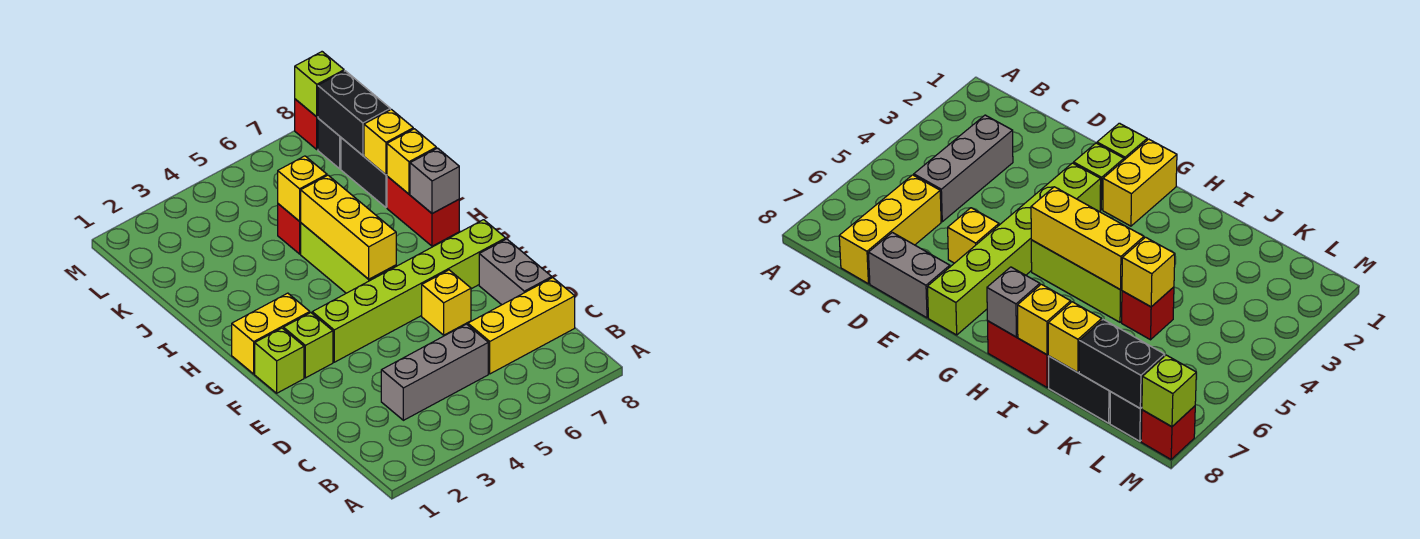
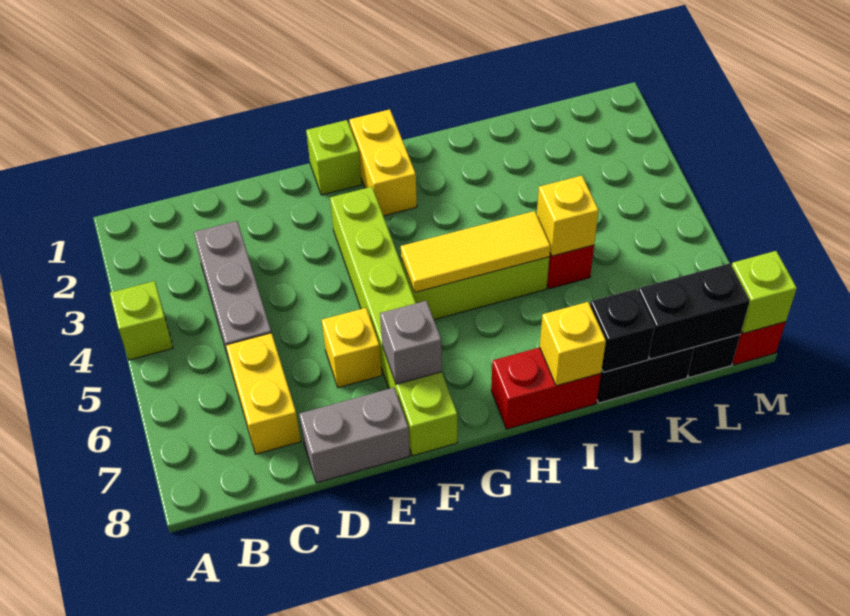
yellow 1x3 brick [468,278,575,374] -> yellow 1x2 brick [226,333,301,454]
lime 1x1 brick [283,313,333,378] -> lime 1x1 brick moved to [110,281,173,360]
yellow 1x3 brick [301,175,396,279] -> yellow 1x3 tile [401,211,550,292]
grey 1x1 brick [410,148,459,214] -> grey 1x1 brick moved to [380,301,442,384]
yellow 1x1 brick [364,109,413,175] -> black 1x1 brick [590,289,654,372]

